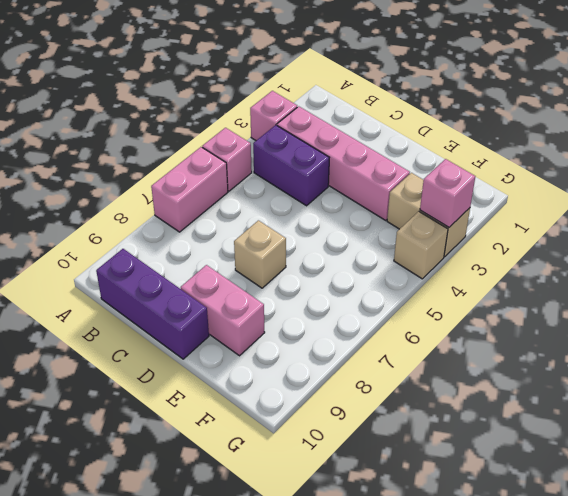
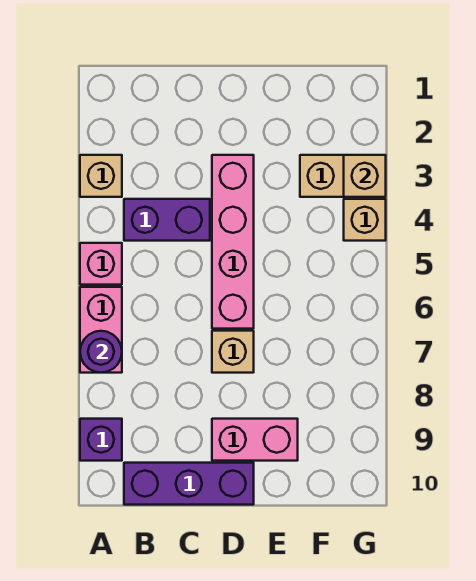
pink 1x1 brick [250,91,297,140] -> tan 1x1 brick [80,155,122,197]
none -> purple 1x1 round brick [80,331,122,373]
none -> purple 1x1 brick [80,419,122,461]
pink 1x4 brick [277,106,410,220] -> pink 1x4 brick turned to [212,155,254,329]
pink 1x1 brick [420,159,475,227] -> tan 1x1 brick [344,155,386,197]

